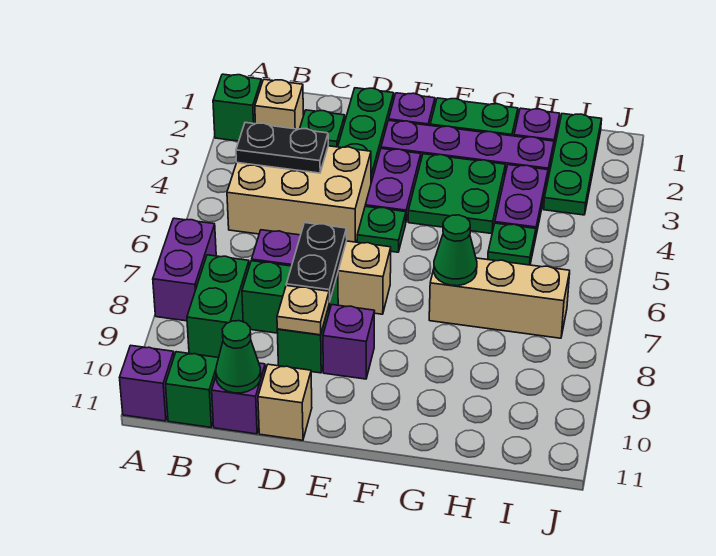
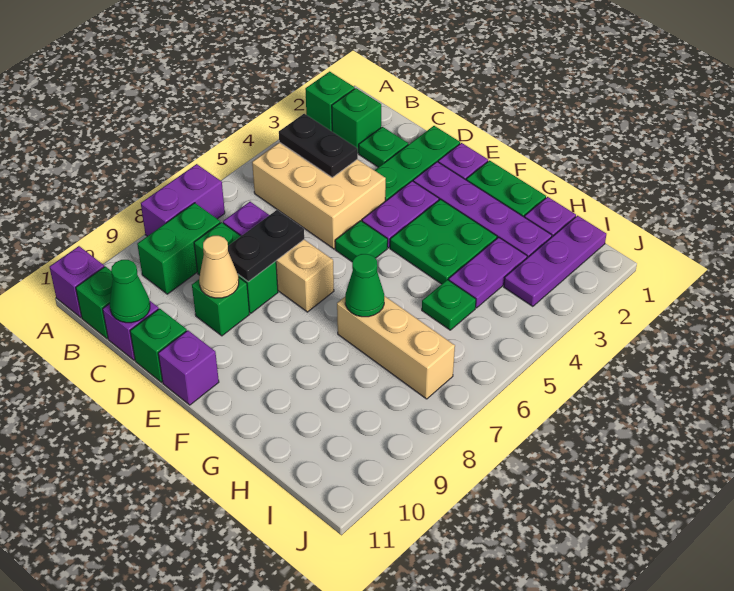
tan 1x1 brick [255,79,303,129] -> green 1x1 brick [332,88,381,153]
tan 1x1 plate [277,286,329,335] -> tan 1x1 cone [199,236,239,298]
tan 1x1 brick [258,364,312,440] -> green 1x1 brick [130,309,187,382]
purple 1x1 brick [323,305,374,379] -> purple 1x1 brick moved to [158,330,219,405]
green 1x3 plate [544,114,602,215] -> purple 1x3 plate [504,216,606,306]

